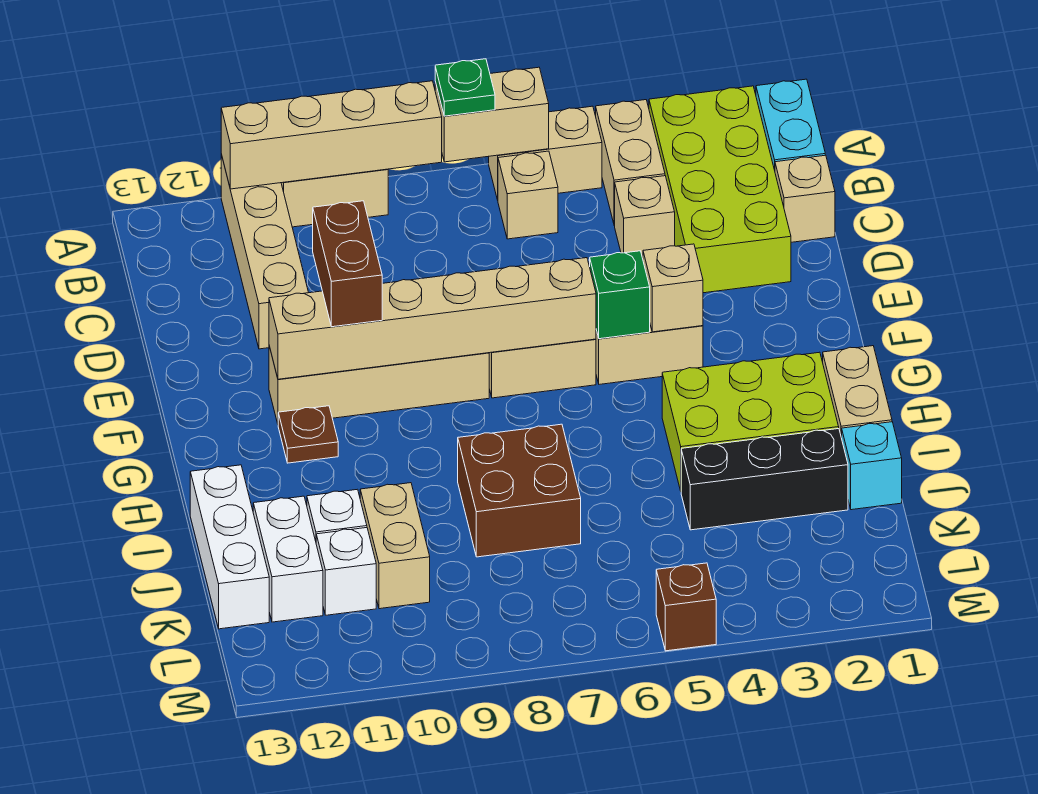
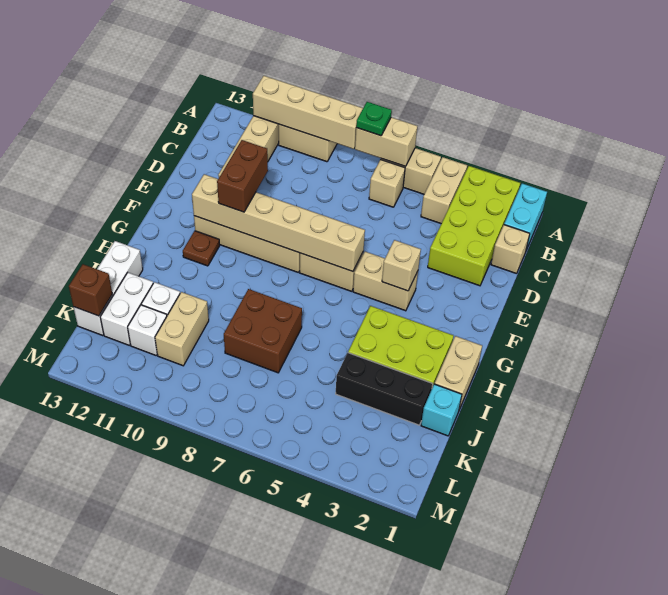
tan 1x1 brick [615,176,675,258] -> none
green 1x1 brick [590,251,650,339] -> none
brown 1x1 brick [656,563,716,651] -> brown 1x1 brick moved to [69,264,112,316]

